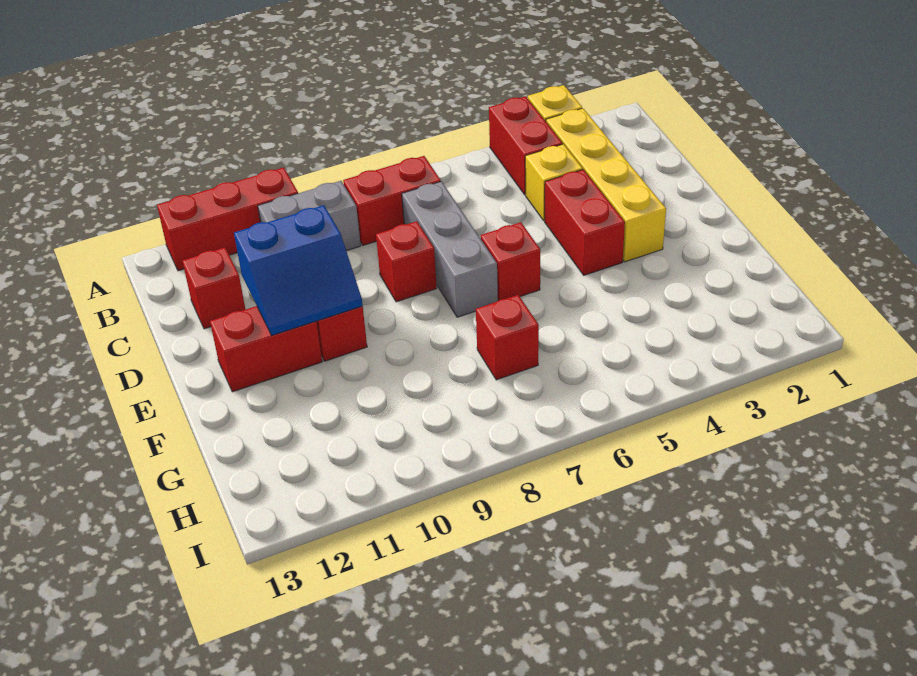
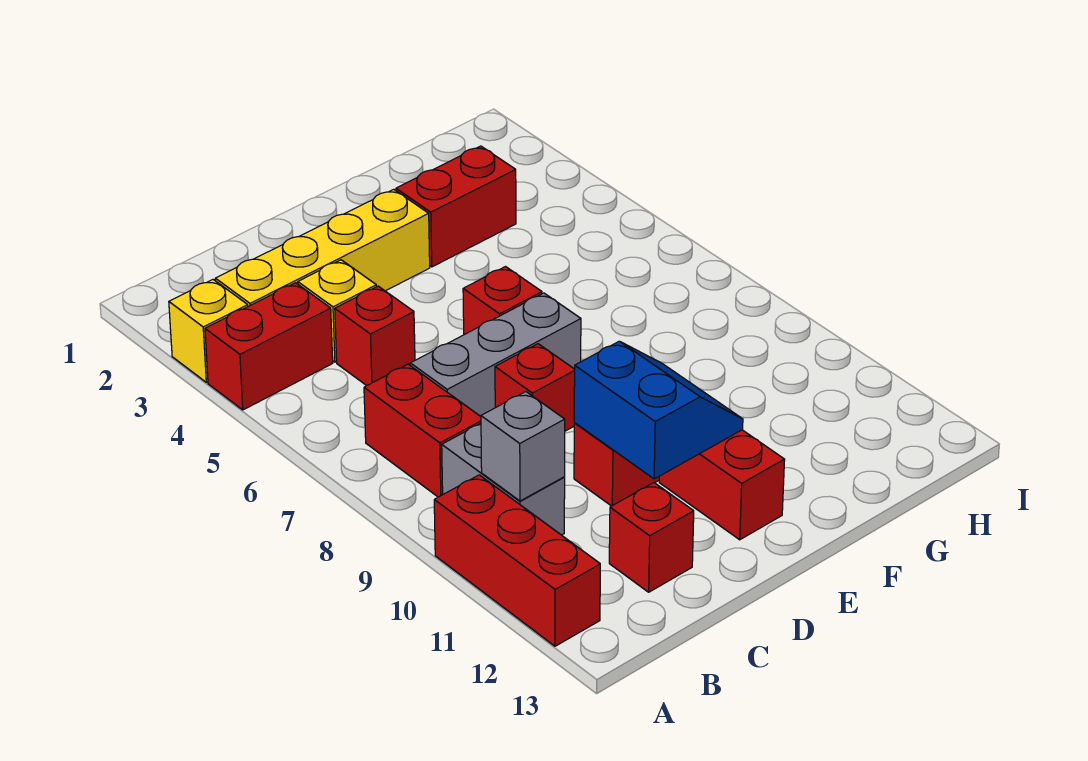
none -> grey 1x1 brick [481,392,565,501]
red 1x2 brick [545,170,625,275] -> red 1x2 brick moved to [396,146,516,267]
red 1x1 brick [476,295,539,380] -> red 1x1 brick moved to [335,286,415,386]

